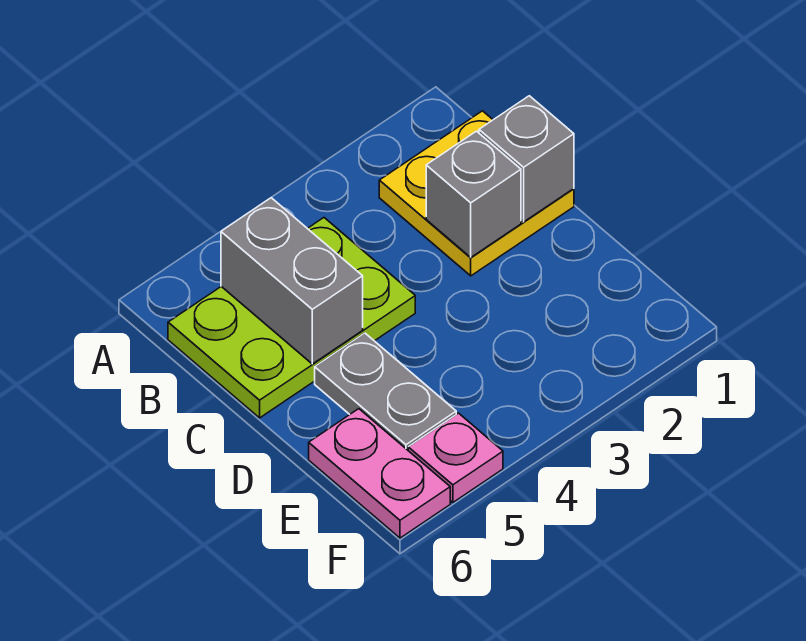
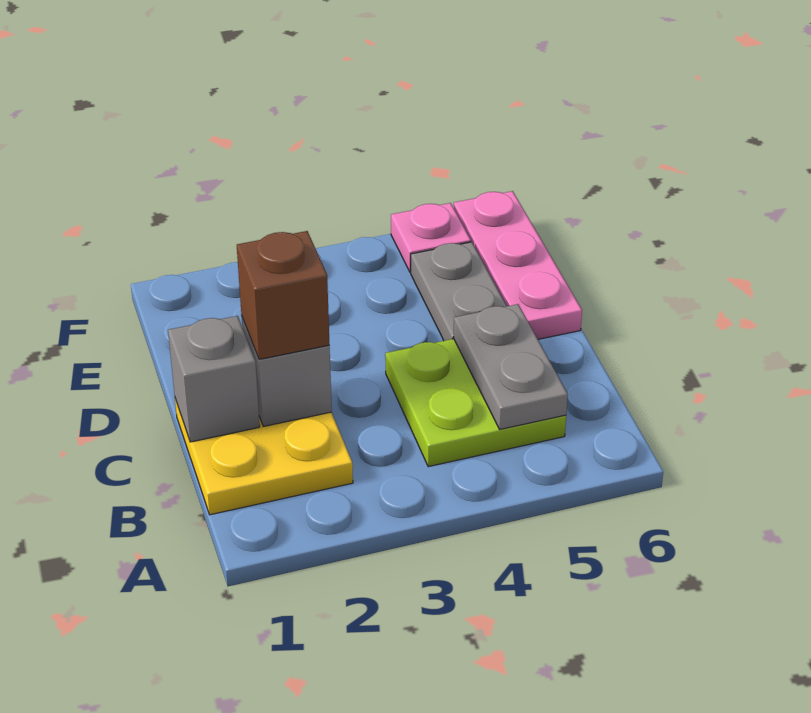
lime 2x3 plate [168,218,415,418] -> lime 2x2 plate [385,339,566,467]
grey 1x2 brick [221,198,363,364] -> grey 1x2 plate [454,304,568,429]
none -> brown 1x1 brick [237,231,330,359]
pink 1x2 plate [309,409,450,538] -> pink 1x3 plate [454,191,582,339]

